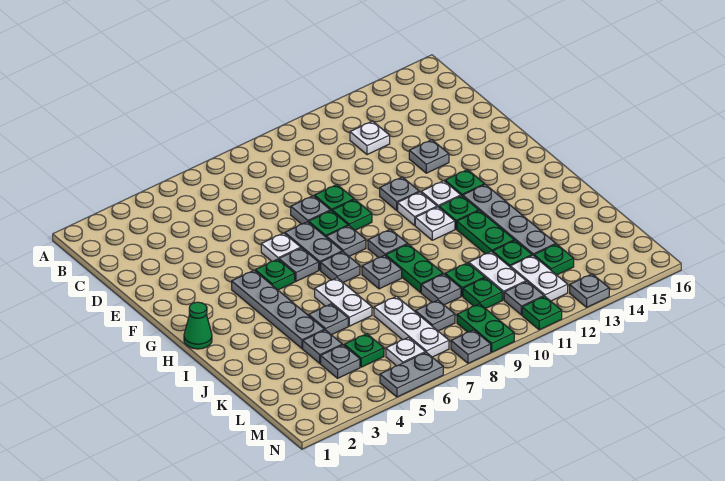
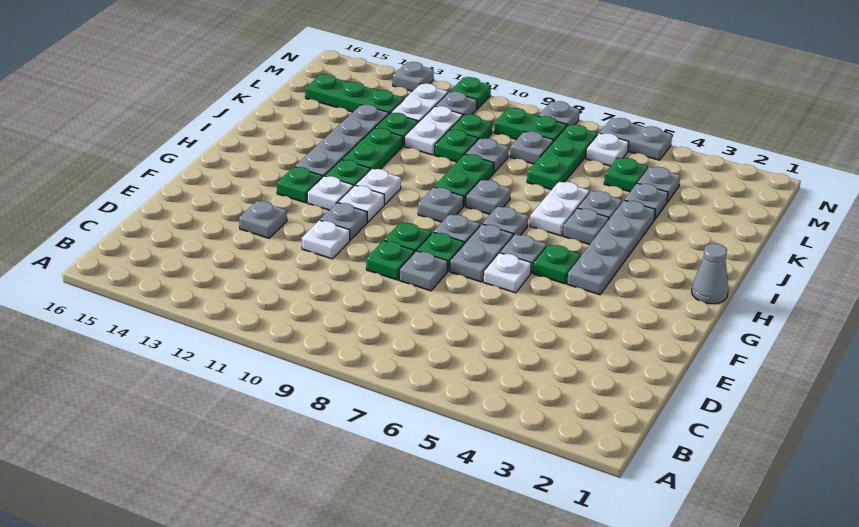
white 1x1 plate [350,121,390,155] -> white 1x1 plate moved to [302,220,350,259]
green 1x1 cone [184,302,212,349] -> grey 1x1 cone [692,243,729,304]
none -> grey 1x1 plate [563,208,609,244]
white 1x3 plate [374,296,449,357] -> green 1x3 plate [527,125,598,190]
green 1x1 plate [534,244,574,275] -> green 1x3 plate [305,74,404,113]
green 1x2 plate [457,304,514,352] -> green 1x2 plate turned to [494,108,567,142]

